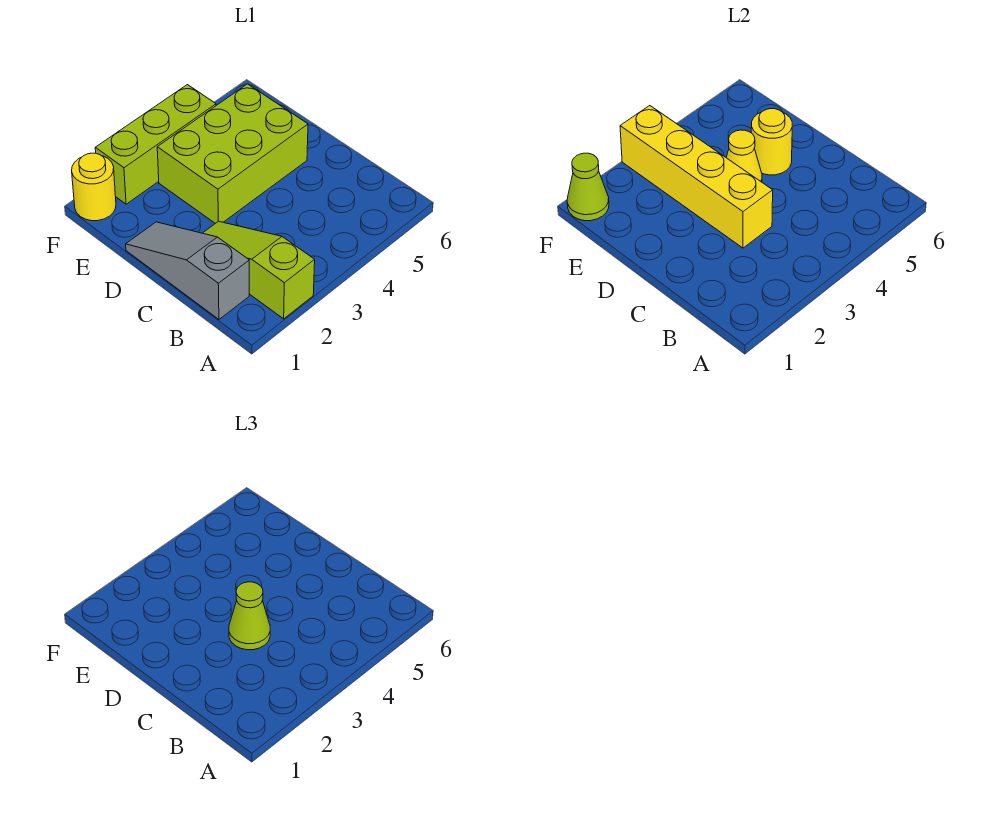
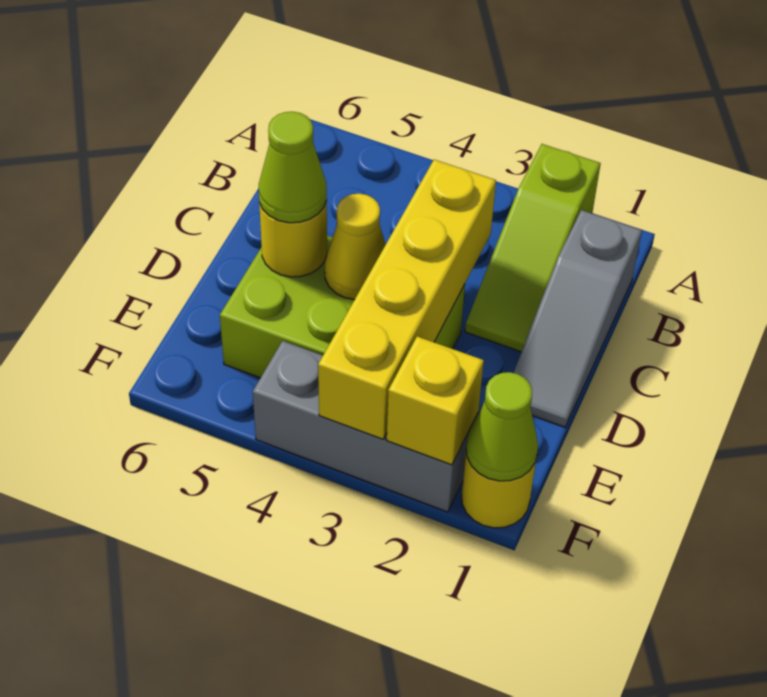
lime 1x1 cone [229,582,270,650] -> lime 1x1 cone moved to [259,112,327,223]
lime 1x3 brick [95,85,216,204] -> grey 1x3 brick [253,341,478,512]
none -> yellow 1x1 brick [387,336,484,465]

